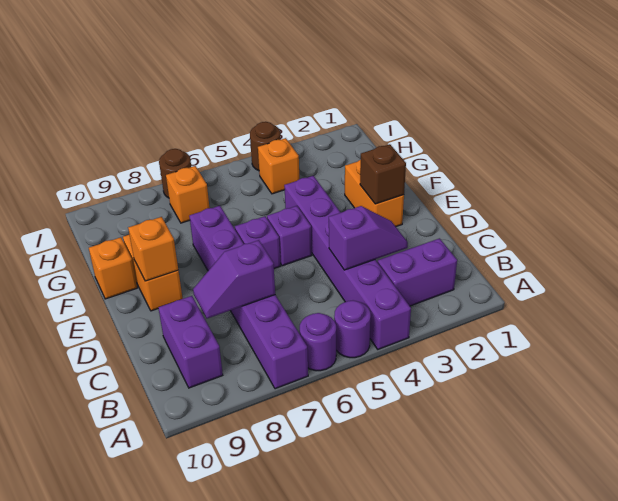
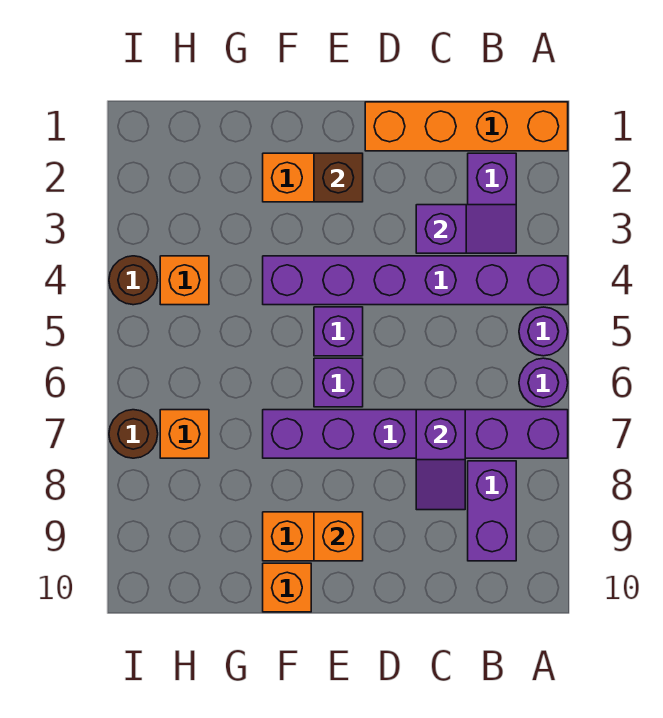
none -> orange 1x4 brick [365,102,568,151]
purple 1x2 brick [158,296,223,388] -> purple 1x2 brick turned to [468,461,516,561]
purple 1x2 slope [329,206,408,270] -> purple 1x2 slope turned to [416,205,516,253]

